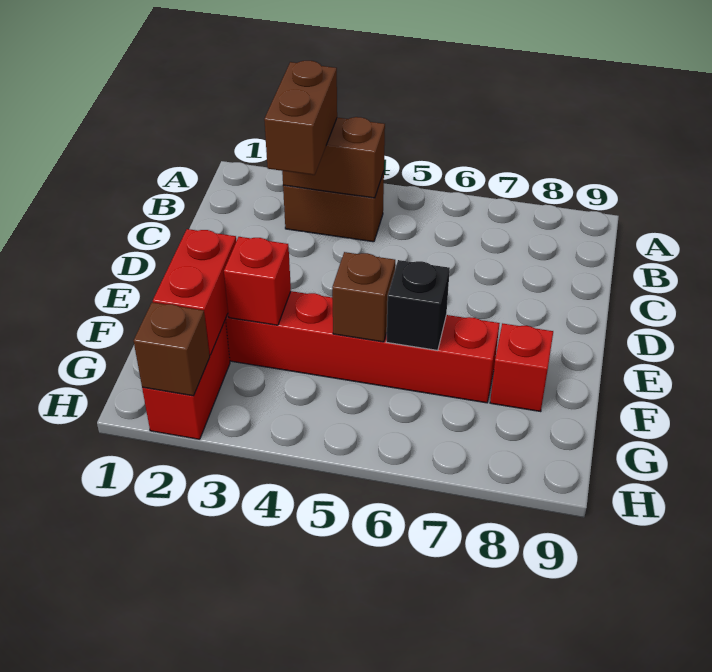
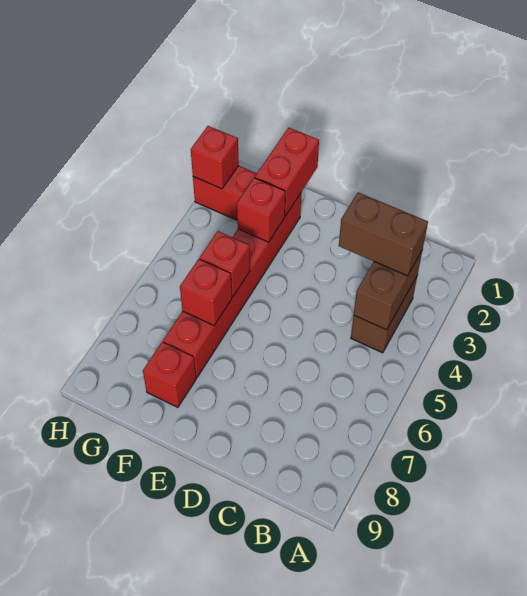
red 1x2 brick [153,229,236,355] -> red 1x2 brick turned to [255,128,319,216]
brown 1x1 brick [332,252,395,342] -> red 1x1 brick [199,231,250,297]
black 1x1 brick [386,260,450,350] -> red 1x1 brick [180,259,232,325]
brown 1x1 brick [134,302,210,396] -> red 1x1 brick [191,126,239,189]

